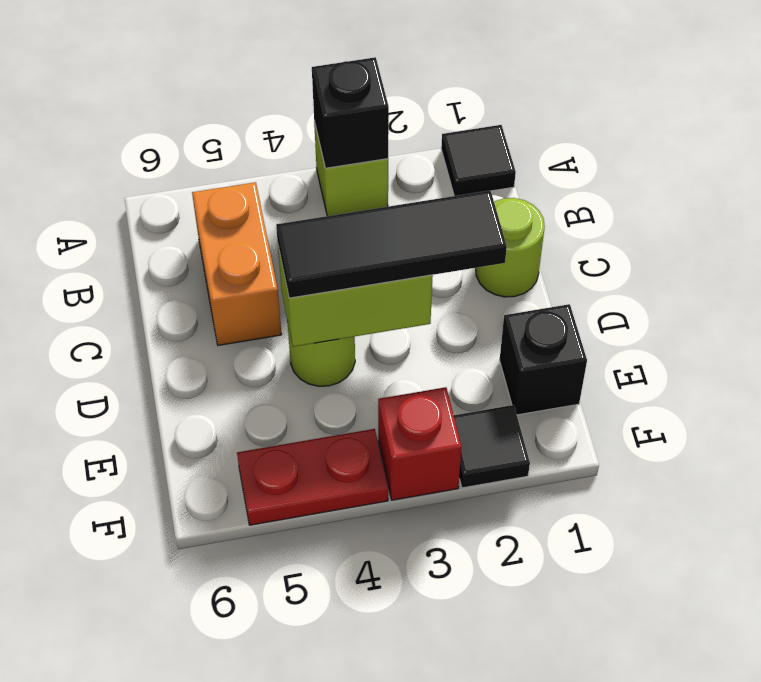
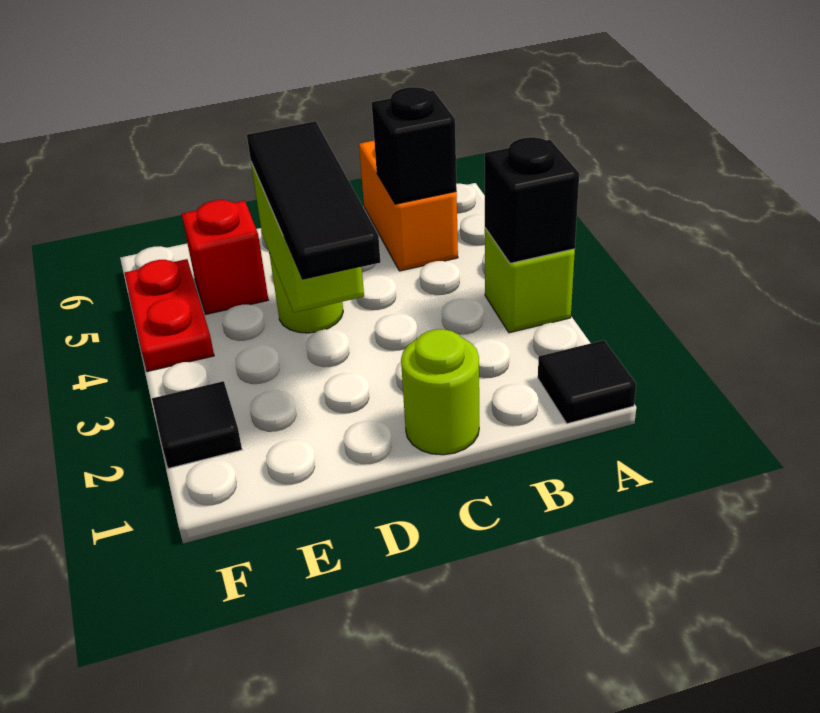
orange 1x2 brick [192,182,282,345] -> orange 1x2 brick turned to [359,141,458,271]
black 1x1 brick [500,304,587,415] -> black 1x1 brick moved to [372,87,457,204]
red 1x1 brick [378,387,462,500] -> red 1x1 brick moved to [182,200,268,314]

